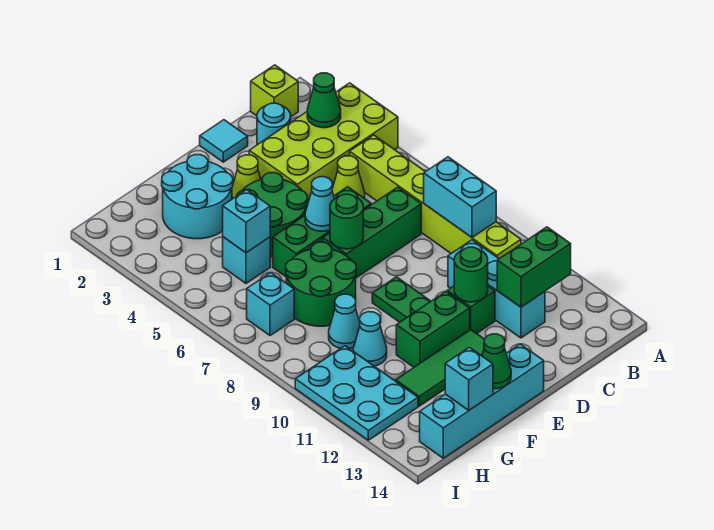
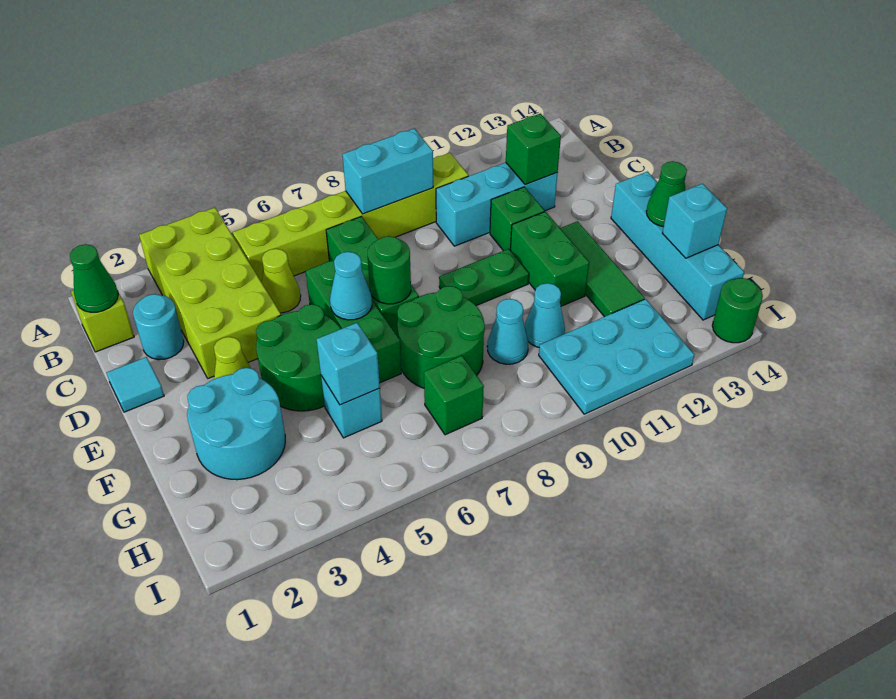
green 1x1 cone [307,73,341,128] -> green 1x1 cone moved to [70,244,118,312]
green 1x2 brick [497,227,571,307] -> green 1x1 brick [506,114,561,184]
green 1x1 round brick [454,247,488,302] -> green 1x1 round brick moved to [712,278,763,343]
cyan 1x1 brick [247,273,294,336] -> green 1x1 brick [424,356,484,435]

